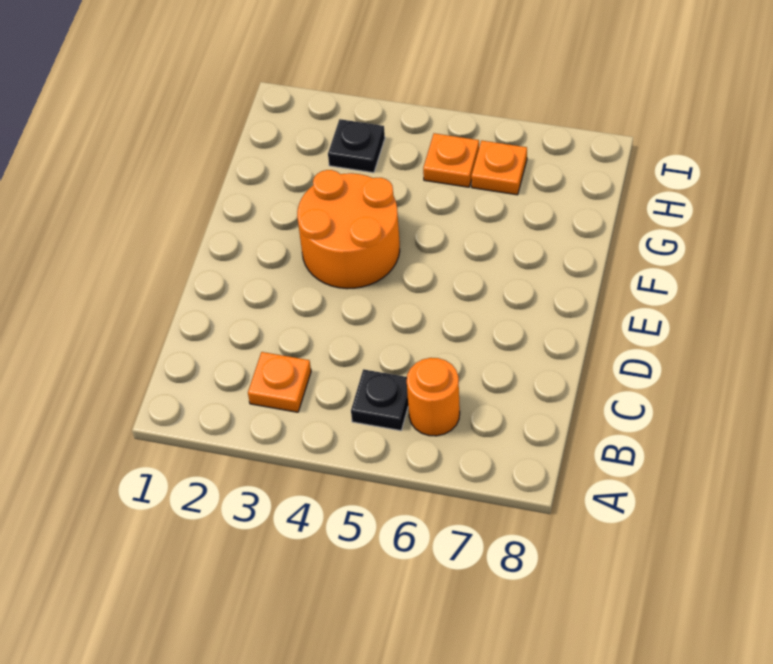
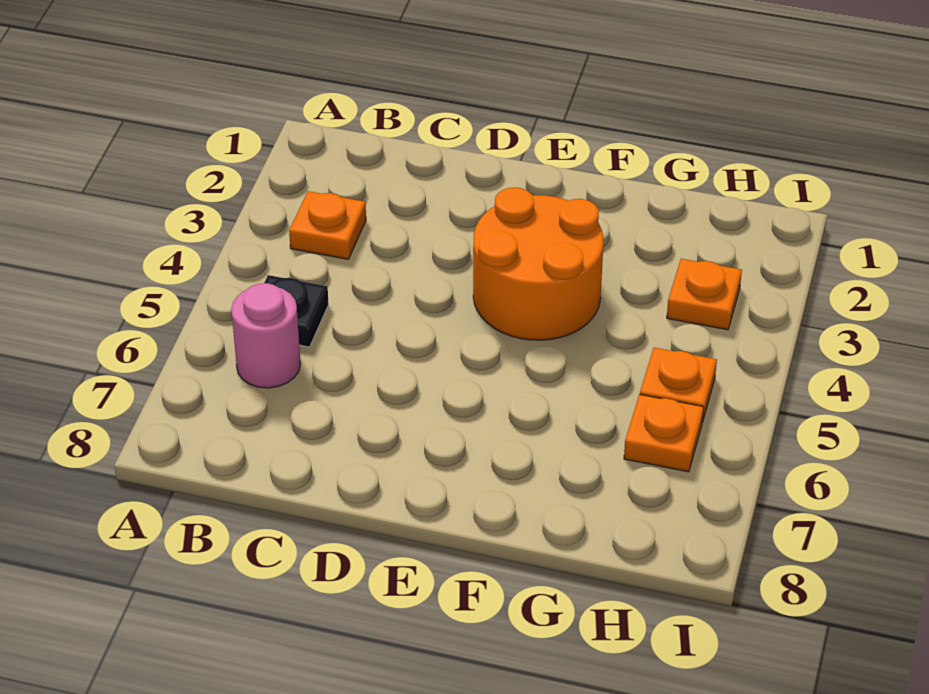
orange 1x1 round brick [407,358,460,436] -> pink 1x1 round brick [231,283,301,388]
black 1x1 plate [328,119,385,173] -> orange 1x1 plate [667,259,742,330]

